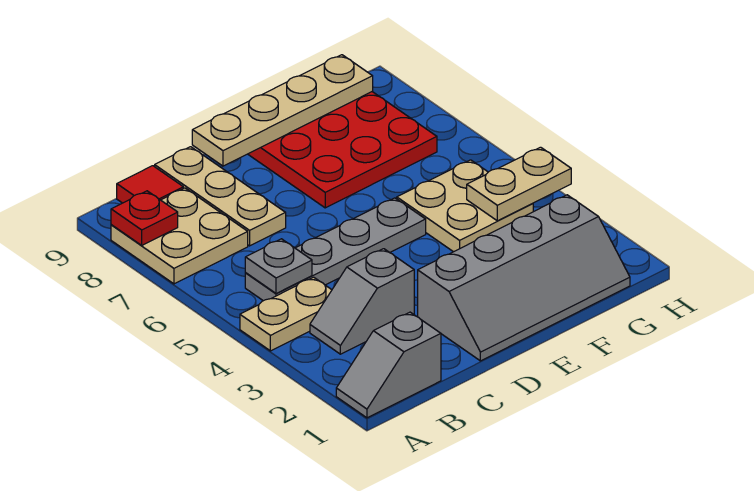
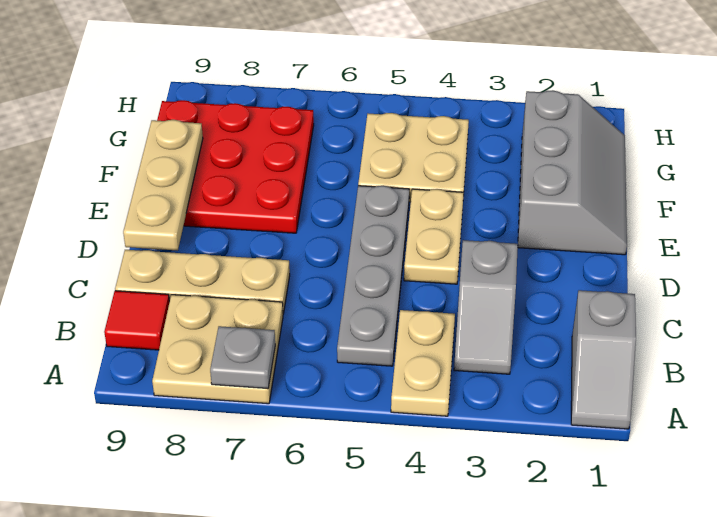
red 1x1 plate [111,191,178,246] -> none
grey 1x1 plate [245,239,312,294] -> grey 1x1 plate moved to [210,326,275,389]
grey 2x4 slope [418,195,630,361] -> grey 2x3 slope [518,90,627,255]
tan 1x4 plate [192,55,373,166] -> tan 1x3 plate [123,120,203,251]
tan 1x2 plate [467,147,571,221] -> tan 1x2 plate moved to [404,189,464,284]

